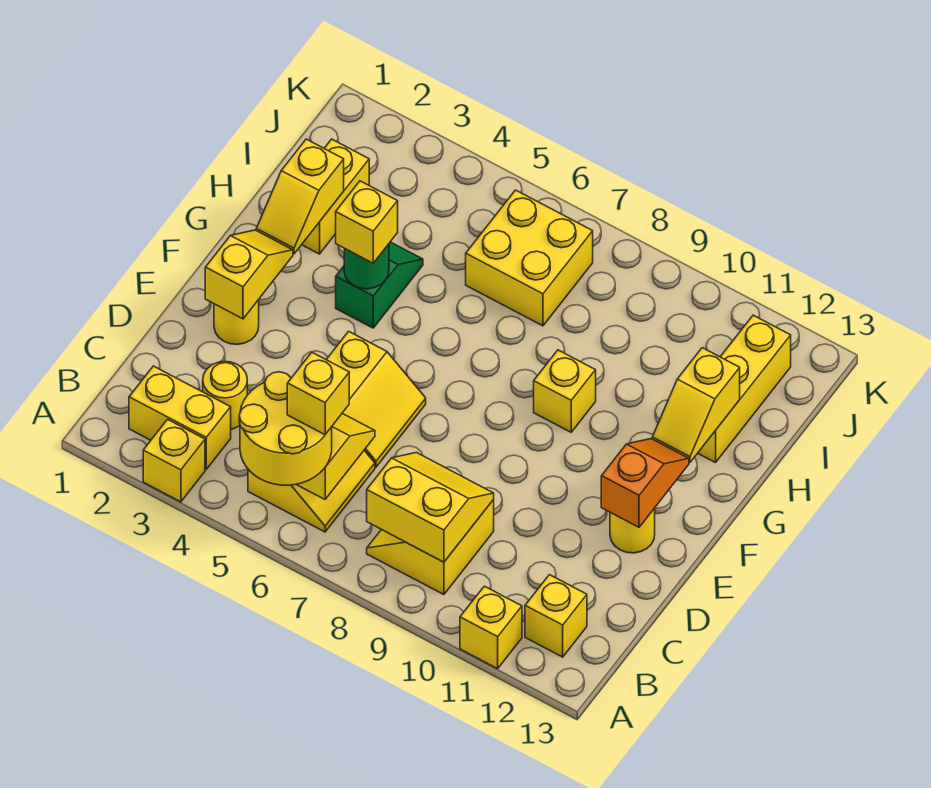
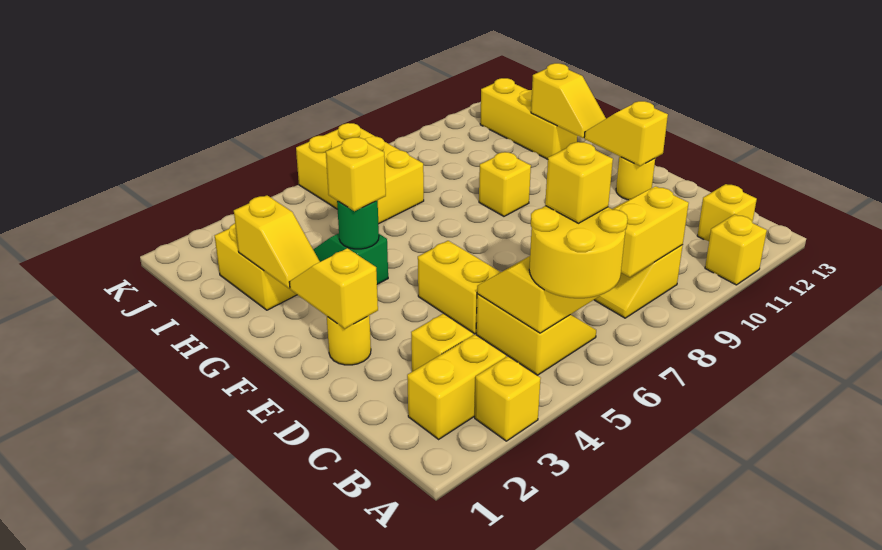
yellow 1x1 round brick [203,361,247,429] -> yellow 1x1 brick [411,314,473,372]
orange 1x2 slope [601,439,689,527] -> yellow 1x2 slope [584,101,668,166]
yellow 2x2 brick [466,190,593,326] -> yellow 2x3 brick [296,123,424,224]

